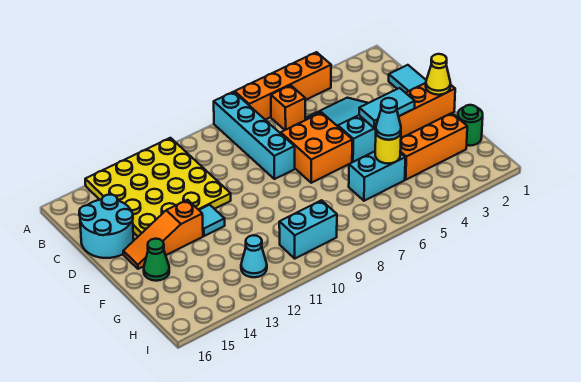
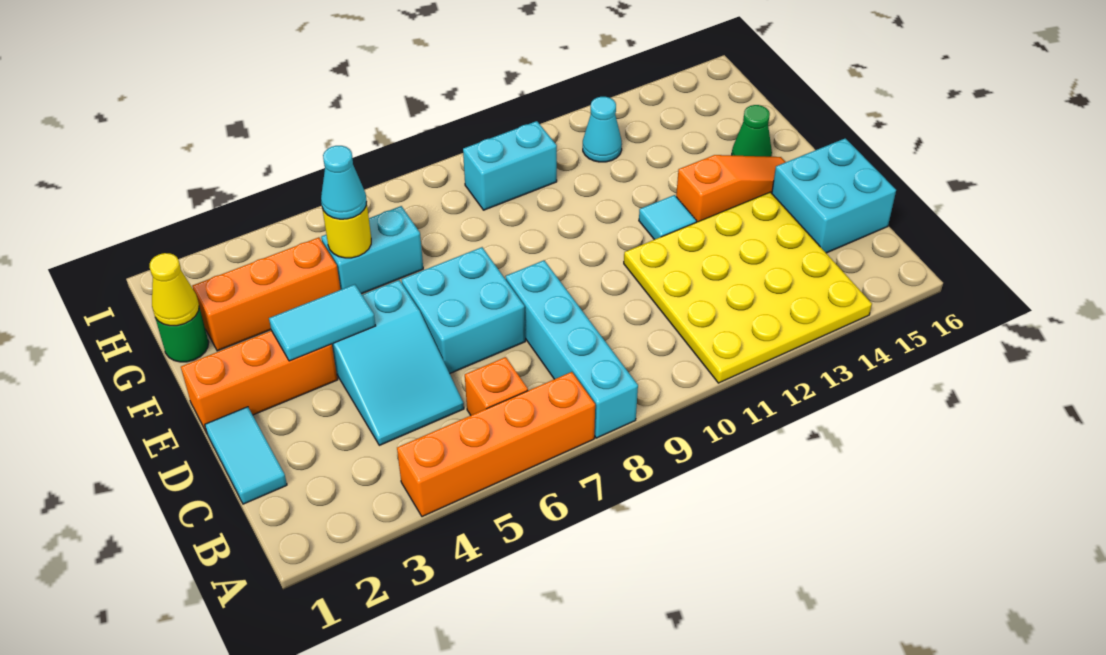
cyan 2x2 round brick [79,194,134,258] -> cyan 2x2 brick [772,138,896,253]
orange 2x2 brick [281,113,352,183] -> cyan 2x2 brick [401,247,525,373]
yellow 1x1 cone [426,54,450,95] -> yellow 1x1 cone moved to [150,253,199,326]

